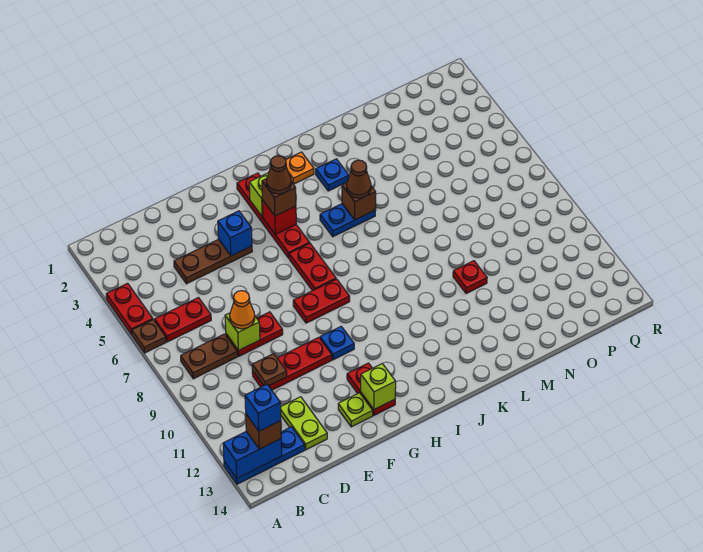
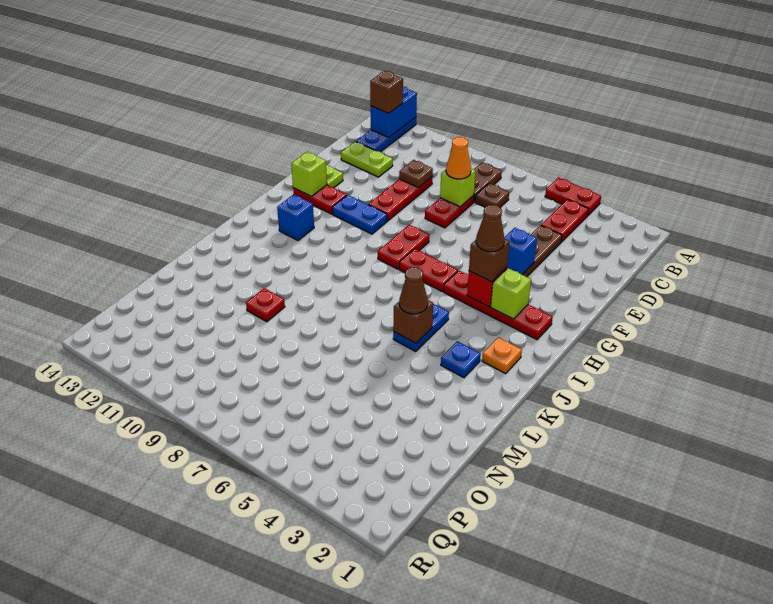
brown 1x1 plate [132,320,166,353] -> brown 1x1 plate moved to [475,183,509,207]
red 1x2 plate [155,298,211,342] -> red 1x2 plate moved to [541,199,589,242]
blue 1x1 brick [245,384,281,431] -> blue 1x1 brick moved to [277,194,314,240]
blue 1x1 plate [320,326,354,360] -> blue 1x2 plate [332,195,387,234]

